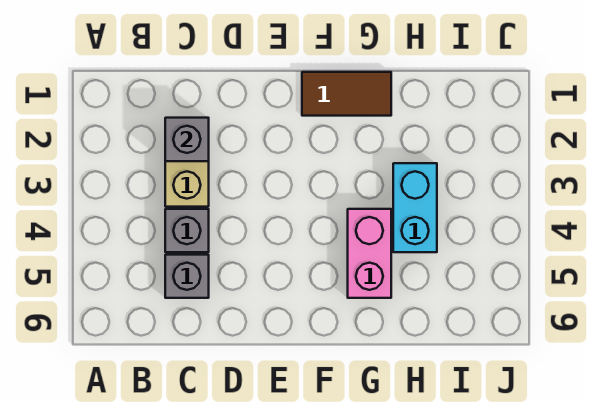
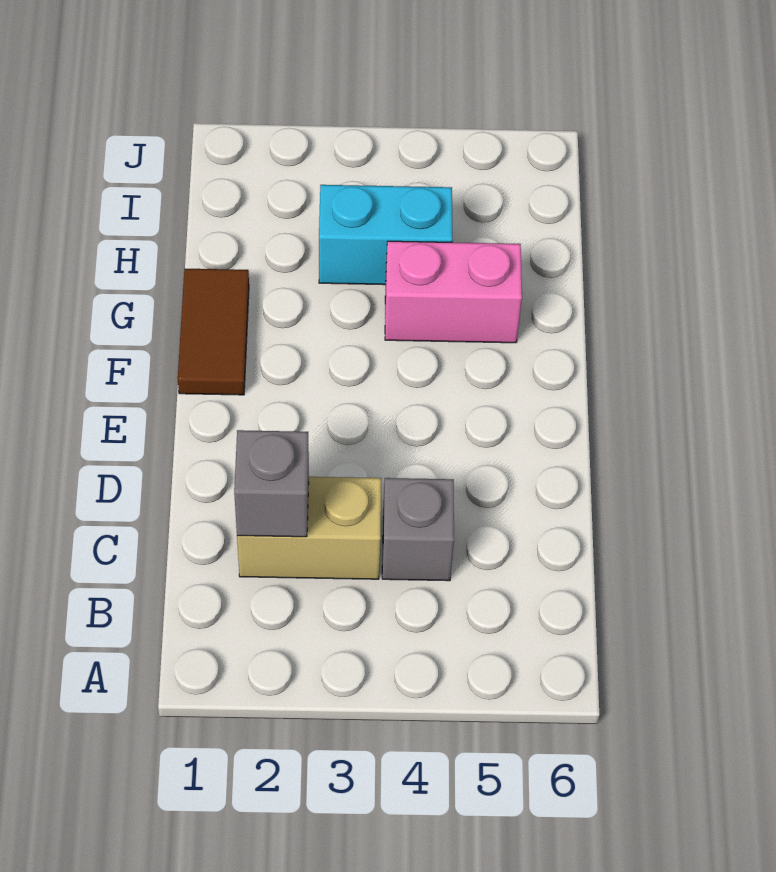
grey 1x1 brick [165,255,209,298] -> none

